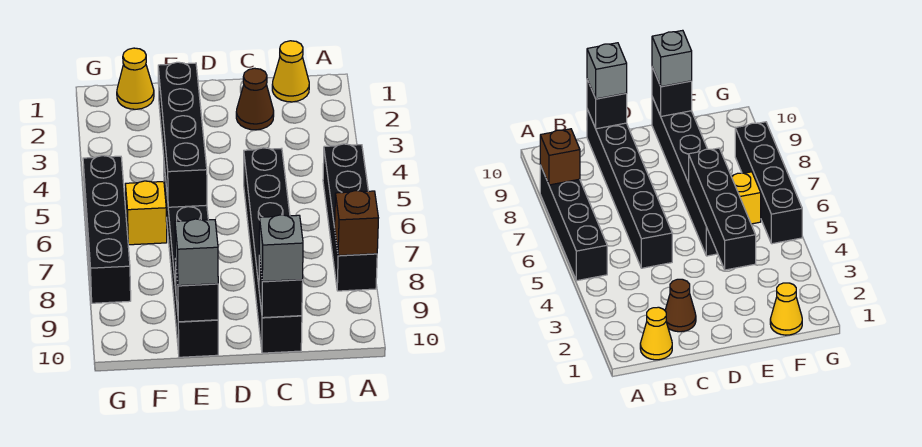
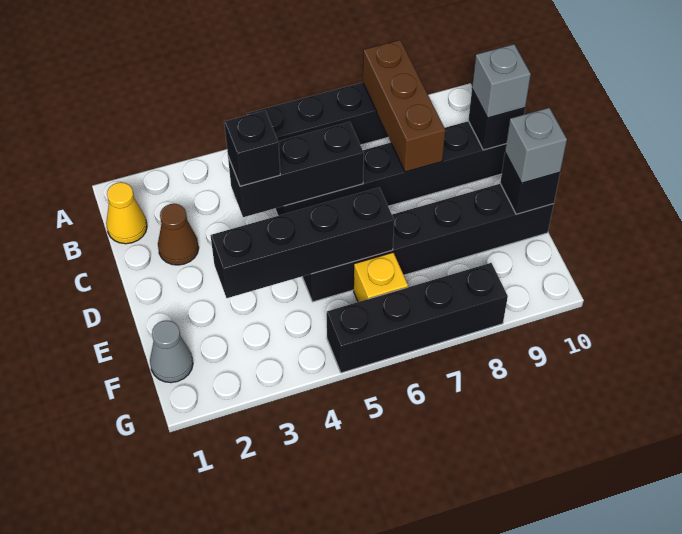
brown 1x1 brick [335,191,378,256] -> brown 1x3 brick [363,40,445,172]
none -> black 1x3 brick [228,122,364,217]
none -> black 1x1 brick [224,111,280,186]
yellow 1x1 cone [117,48,154,109] -> grey 1x1 cone [150,320,193,383]

